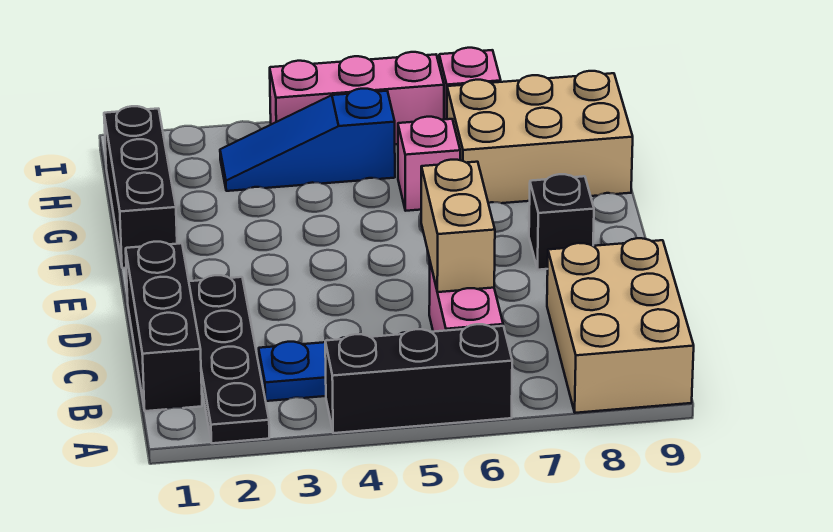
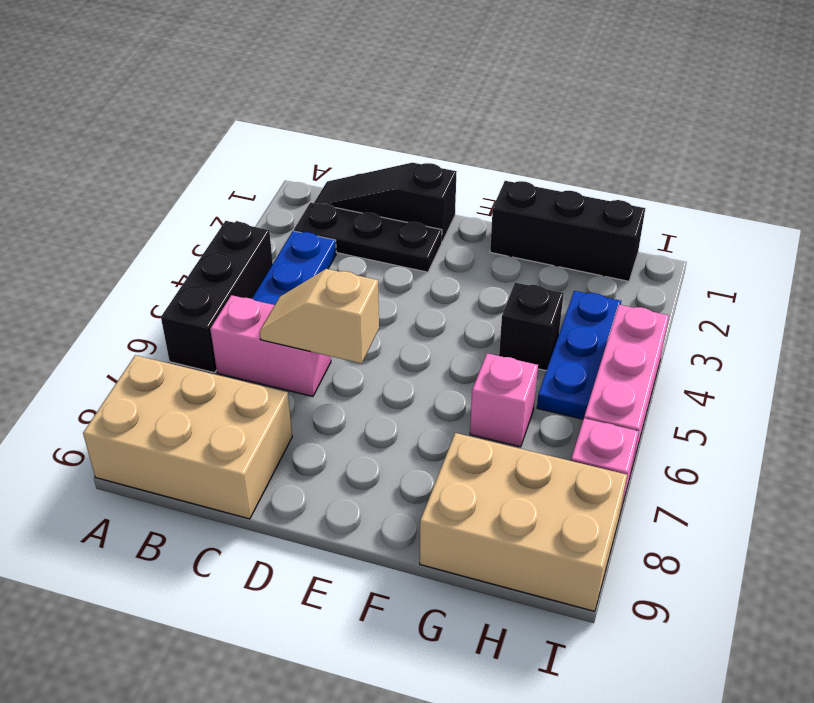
black 1x4 plate [189,275,269,443] -> black 1x3 plate [294,203,442,272]
black 1x3 brick [126,242,202,411] -> black 1x3 slope [314,163,457,242]
tan 1x2 brick [421,160,495,292] -> tan 1x2 slope [260,269,379,363]
black 1x1 brick [529,174,594,270] -> black 1x1 brick moved to [499,282,564,371]
tan 2x3 brick [447,71,633,203] -> tan 2x3 brick turned to [420,433,627,611]
blue 1x3 slope [220,89,395,191] -> blue 1x3 plate [537,291,621,419]

